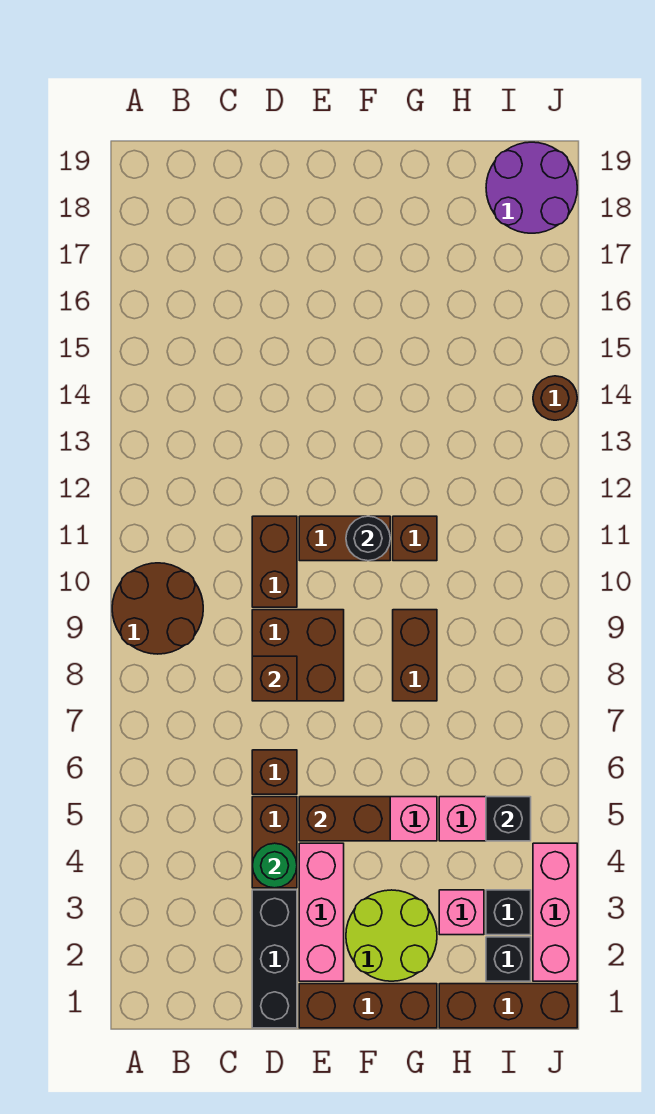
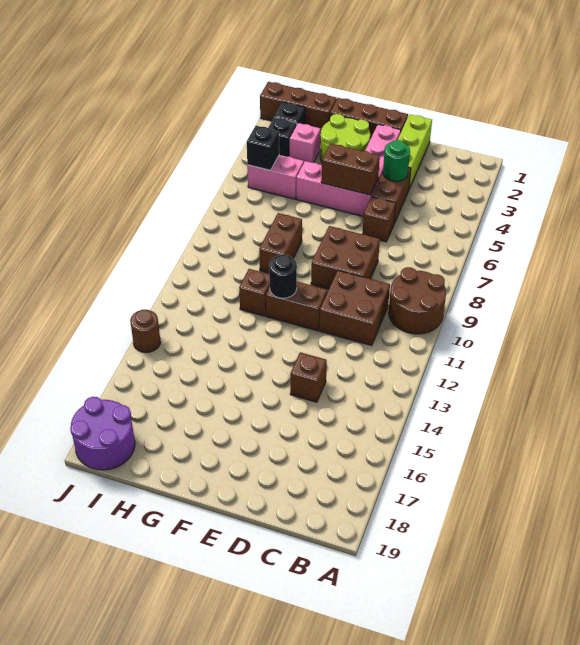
black 1x3 brick [252,890,297,1028] -> lime 1x3 brick [398,114,432,189]
brown 1x1 brick [252,656,297,701] -> brown 1x1 brick moved to [290,352,327,402]
brown 1x2 brick [252,516,297,607] -> brown 2x2 brick [319,270,390,346]
pink 1x3 brick [533,843,577,981] -> none

